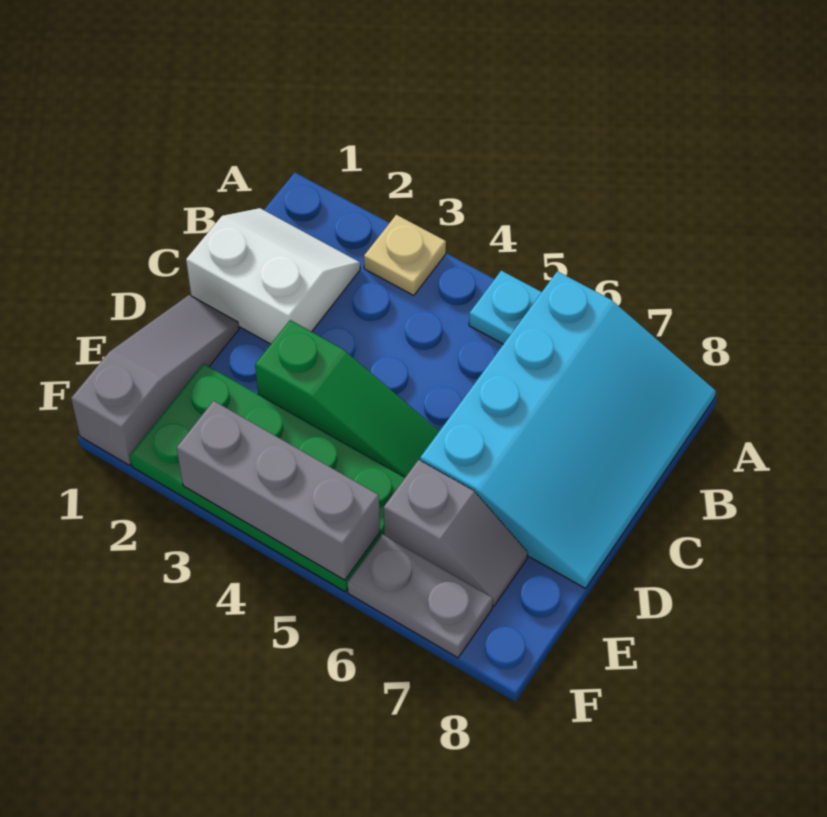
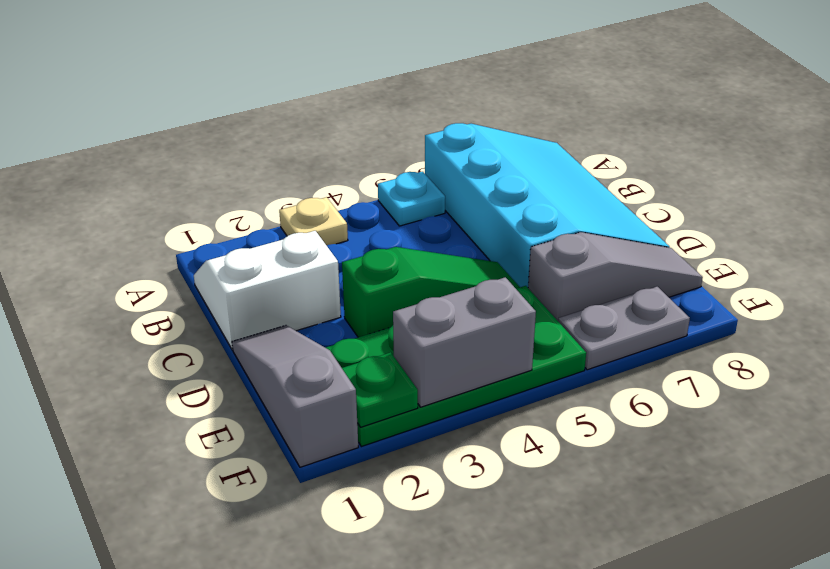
grey 1x2 slope [384,460,528,607] -> grey 1x3 slope [528,232,703,321]
none -> green 1x1 plate [342,353,418,427]
grey 1x3 brick [177,401,380,580] -> grey 1x2 brick [393,277,536,407]

